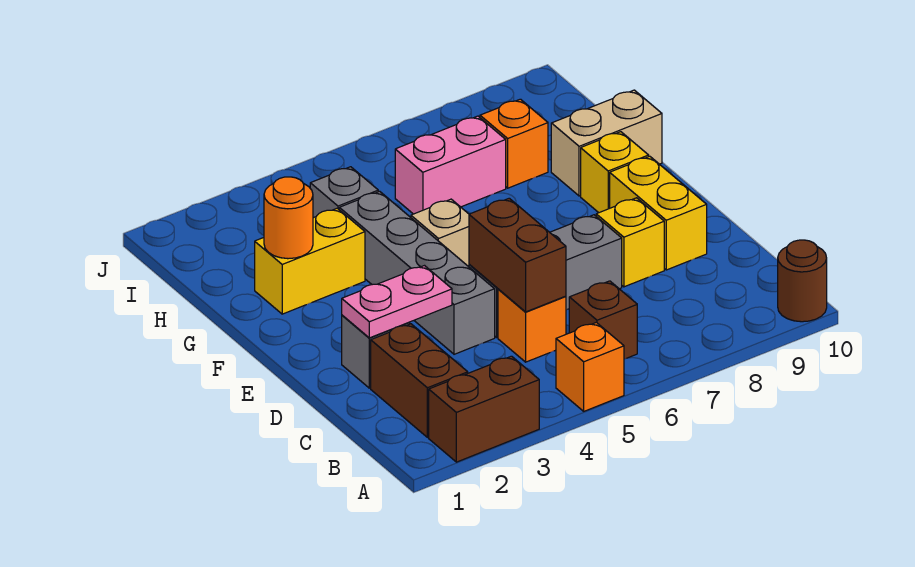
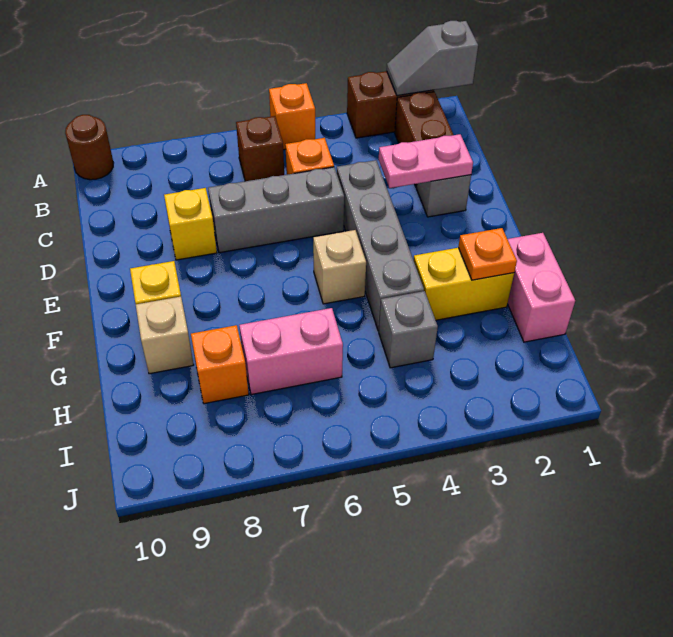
none -> grey 1x2 slope [387,21,478,96]
brown 1x2 brick [469,198,566,312] -> none
yellow 1x2 brick [610,156,707,270] -> none
none -> pink 1x2 brick [508,233,575,342]
orange 1x1 round brick [264,177,313,259] -> orange 1x1 plate [458,228,517,280]
tan 1x2 brick [551,90,662,196] -> tan 1x1 brick [136,297,194,374]

